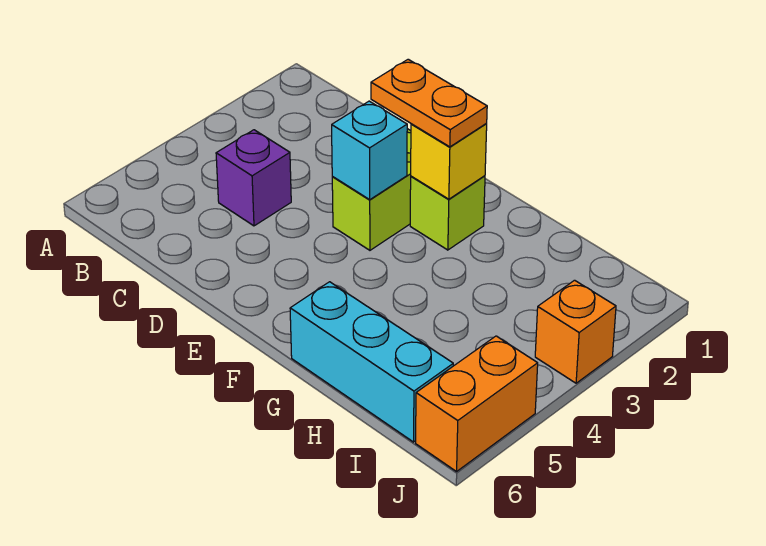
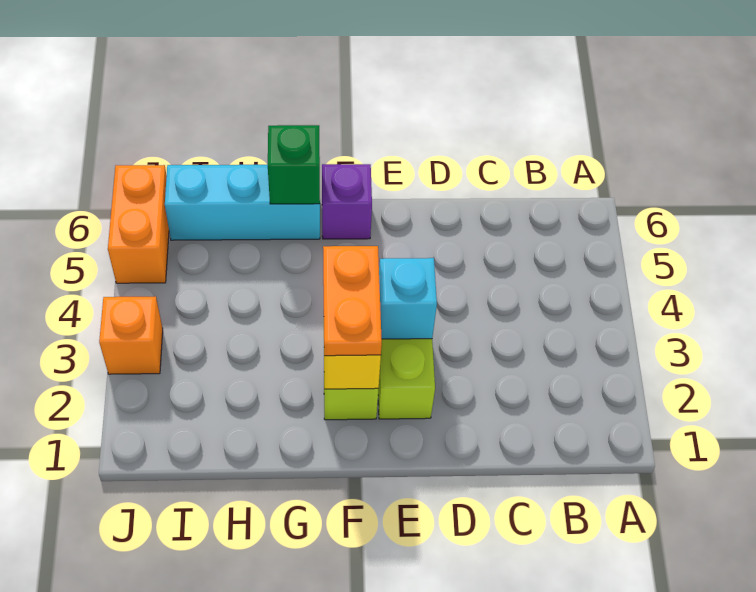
purple 1x1 brick [216,130,291,226] -> purple 1x1 brick moved to [322,164,372,239]
orange 1x2 plate [371,59,487,147] -> orange 1x2 plate turned to [323,246,382,356]
none -> green 1x1 brick [268,125,320,204]

